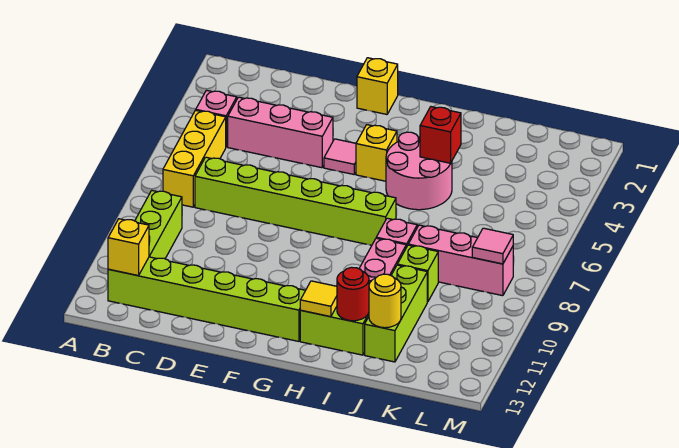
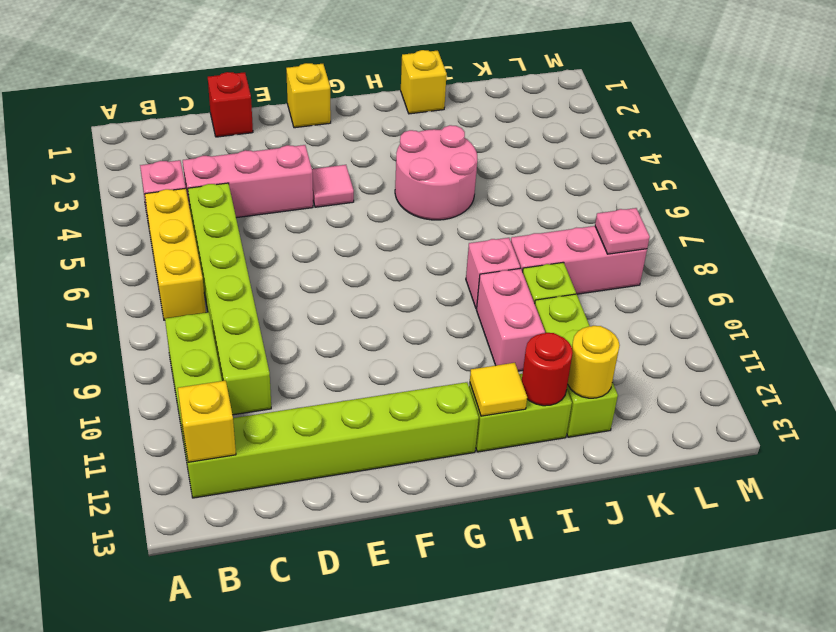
lime 1x6 brick [195,157,396,246] -> lime 1x6 brick turned to [188,183,271,415]
yellow 1x1 brick [356,125,397,181] -> yellow 1x1 brick moved to [401,50,447,114]
red 1x1 brick [420,107,461,163] -> red 1x1 brick moved to [208,72,253,137]
pink 1x1 tile [472,228,513,264] -> pink 1x1 plate [595,208,650,254]

